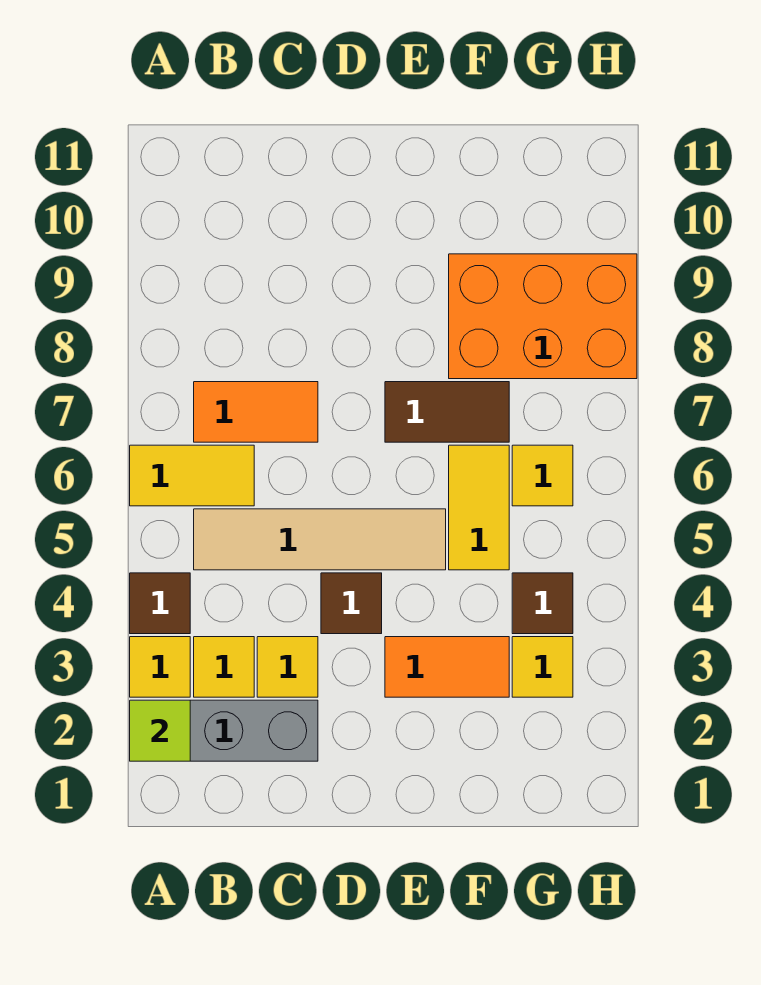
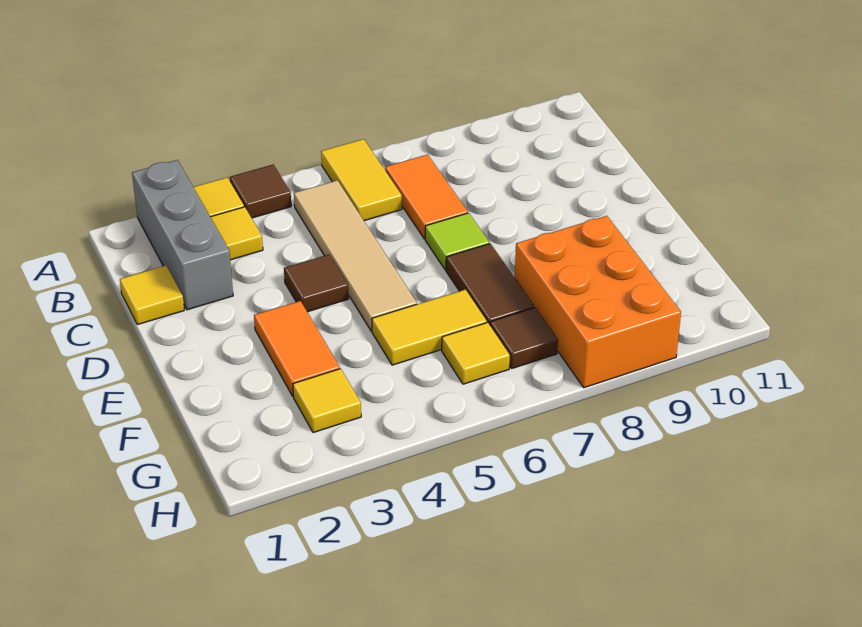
lime 1x1 tile [130,700,190,761] -> lime 1x1 tile moved to [425,213,489,270]
yellow 1x1 tile [257,637,318,697] -> yellow 1x1 tile moved to [120,266,184,325]
brown 1x1 tile [512,573,573,634] -> brown 1x1 tile moved to [490,308,558,368]

